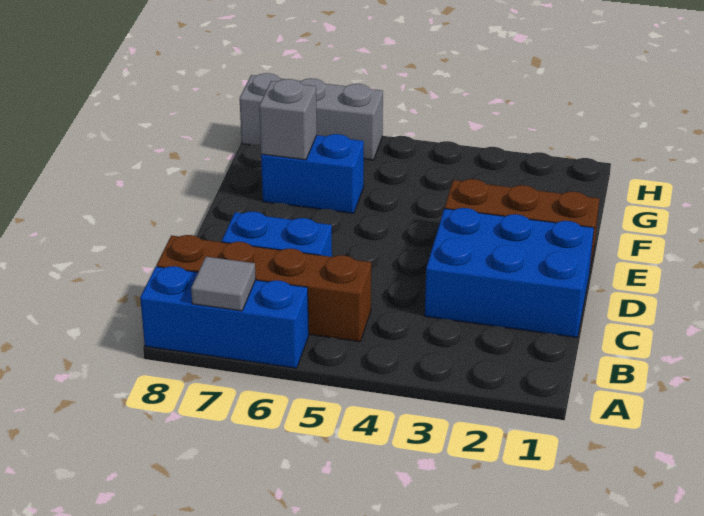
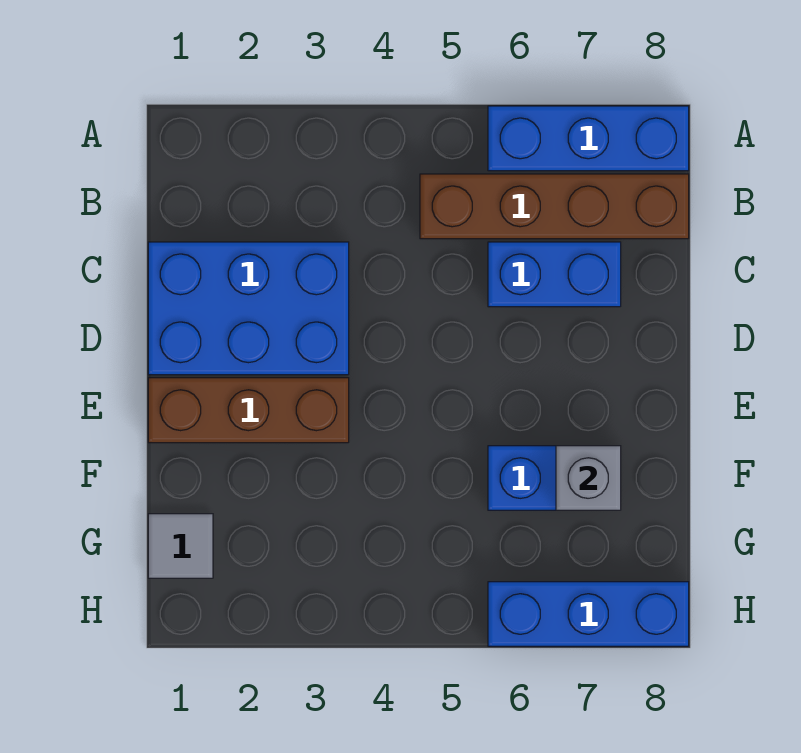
grey 1x1 tile [191,257,256,311] -> grey 1x1 tile moved to [148,514,213,578]
grey 1x3 brick [240,73,383,160] -> blue 1x3 brick [488,582,689,646]

